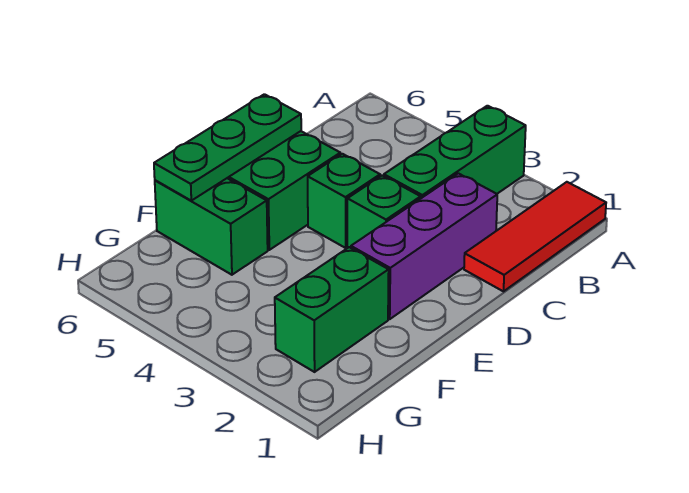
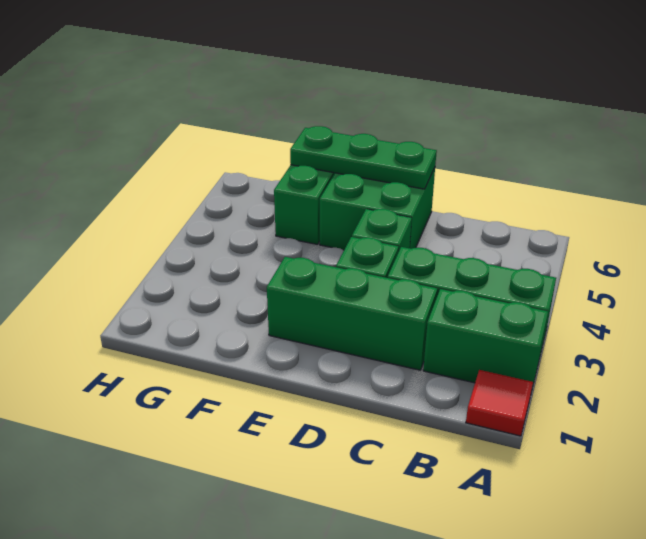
red 1x3 tile [464,182,606,291] -> red 1x1 tile [466,370,533,436]
purple 1x3 brick [351,173,497,319] -> green 1x3 brick [267,257,437,370]
green 1x2 brick [275,247,389,372] -> green 1x2 brick moved to [423,289,548,388]

